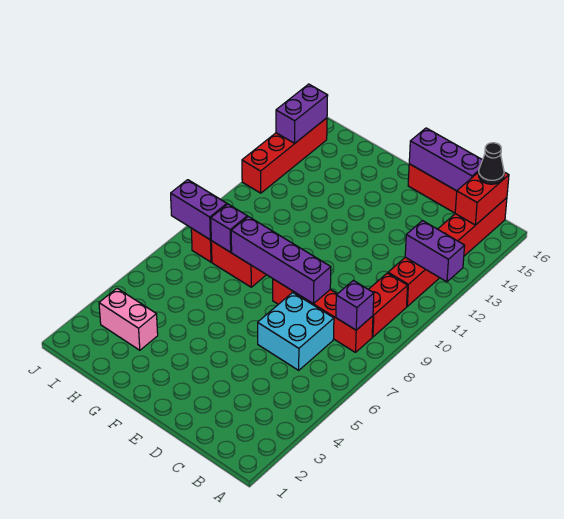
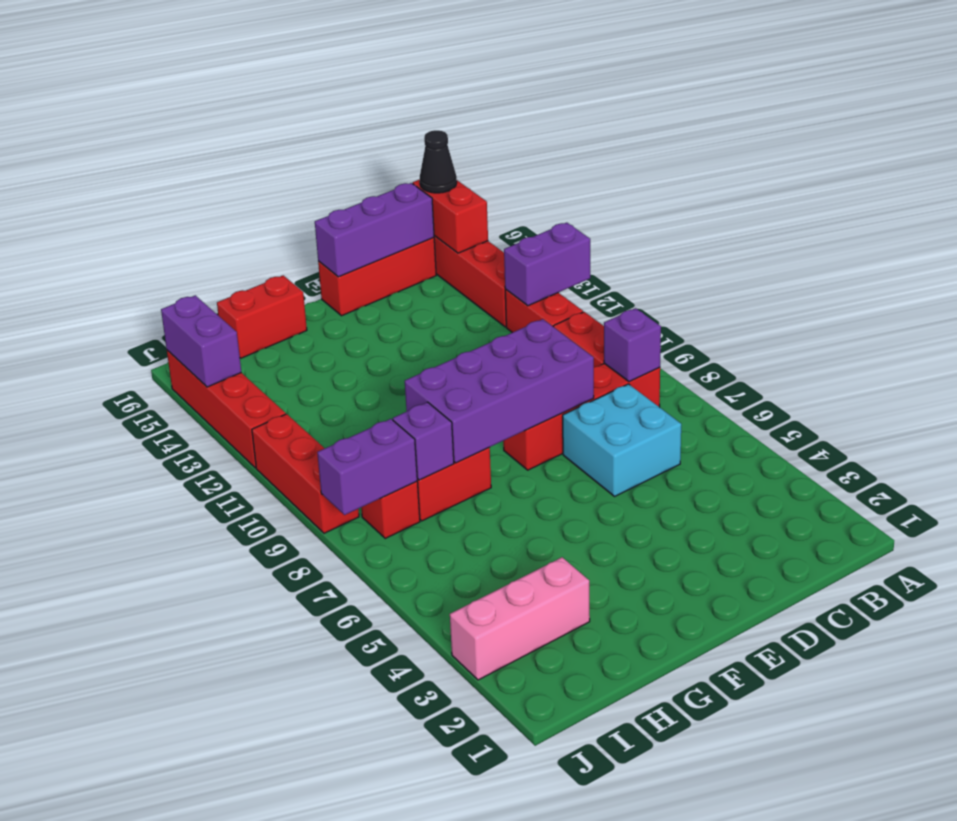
purple 1x4 brick [231,217,331,304] -> purple 2x4 brick [405,319,594,463]
none -> red 1x2 brick [217,275,307,358]
pink 1x2 brick [99,288,158,350] -> pink 1x3 brick [450,557,590,680]
none -> red 1x3 brick [252,414,359,533]

